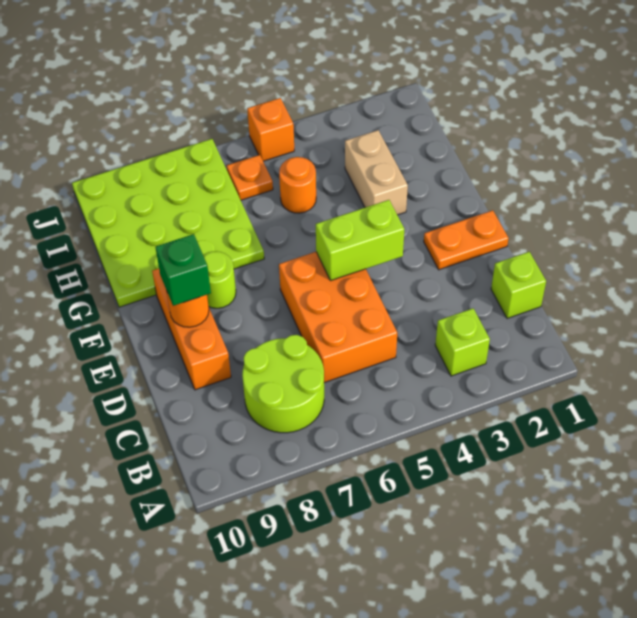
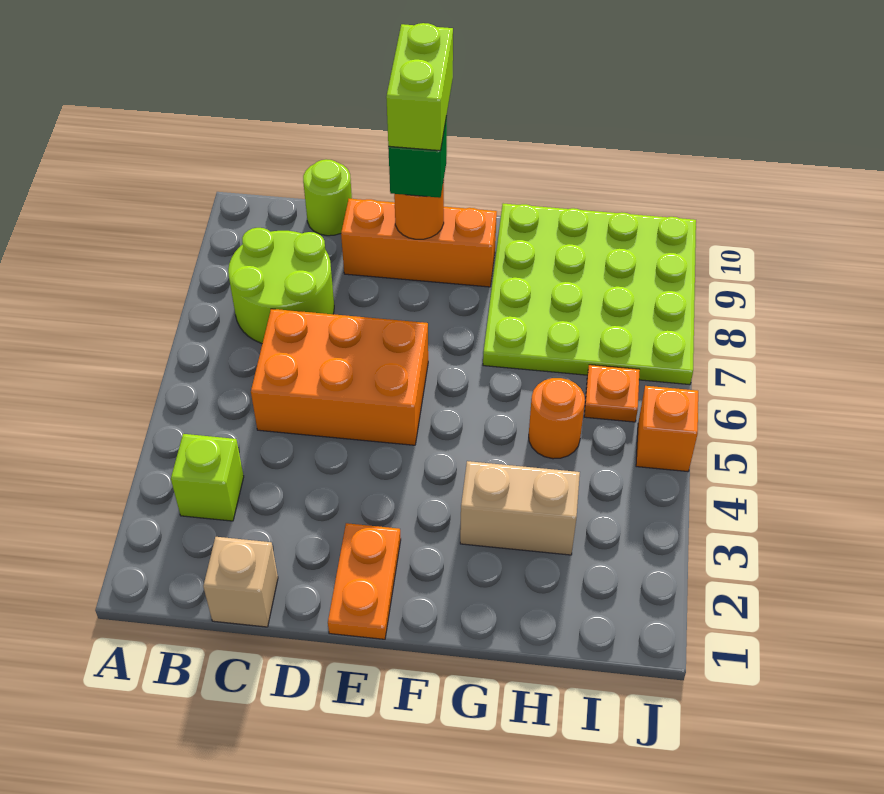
lime 1x1 brick [491,252,546,318] -> tan 1x1 brick [203,537,278,627]
lime 1x2 brick [316,200,404,281] -> lime 1x2 brick moved to [386,23,453,151]
lime 1x1 round brick [203,251,236,308] -> lime 1x1 round brick moved to [303,159,352,236]

